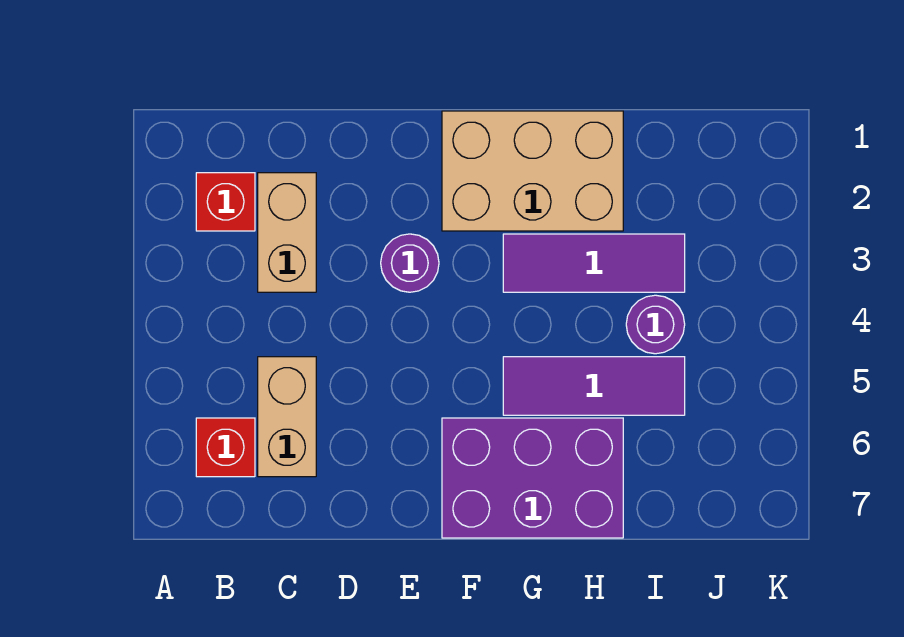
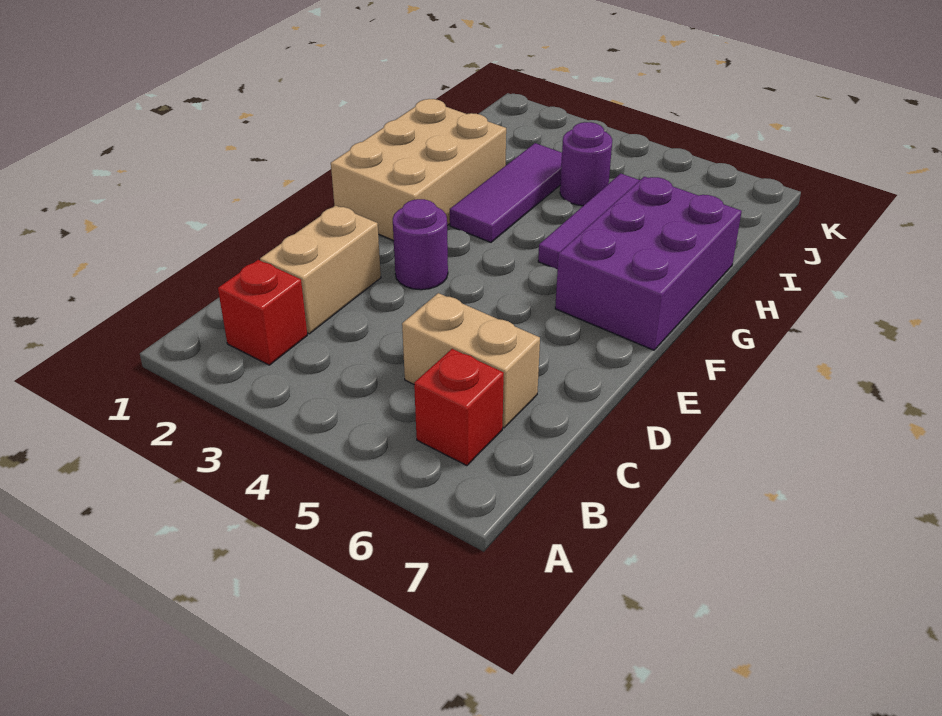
tan 1x2 brick [258,173,316,292] -> tan 1x2 brick turned to [260,206,381,334]

